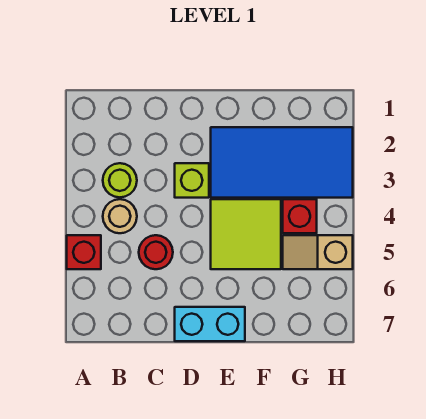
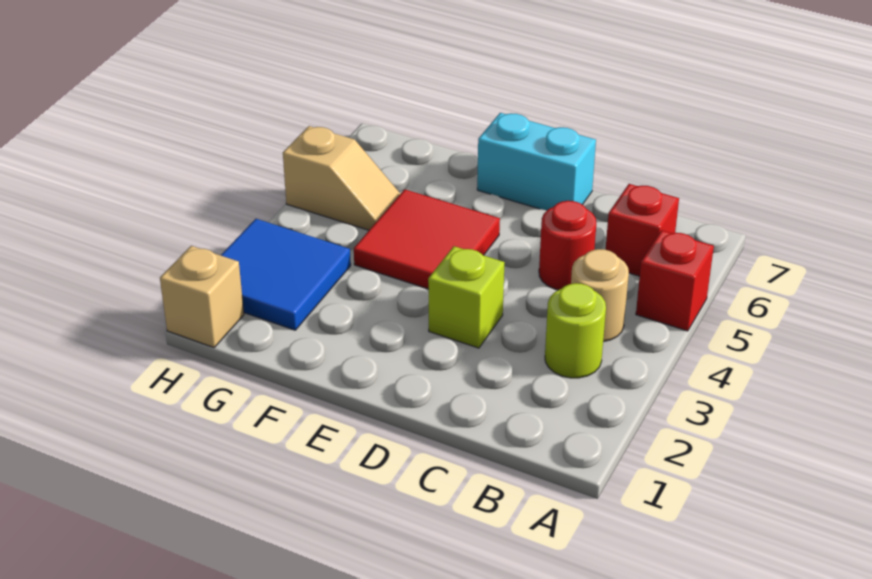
blue 2x4 tile [211,127,353,198] -> blue 2x2 tile [221,219,351,330]
lime 2x2 tile [211,199,281,269] -> red 2x2 tile [354,189,500,289]
red 1x1 brick [283,199,317,233] -> red 1x1 brick moved to [606,184,679,276]
none -> tan 1x1 brick [160,246,244,348]

